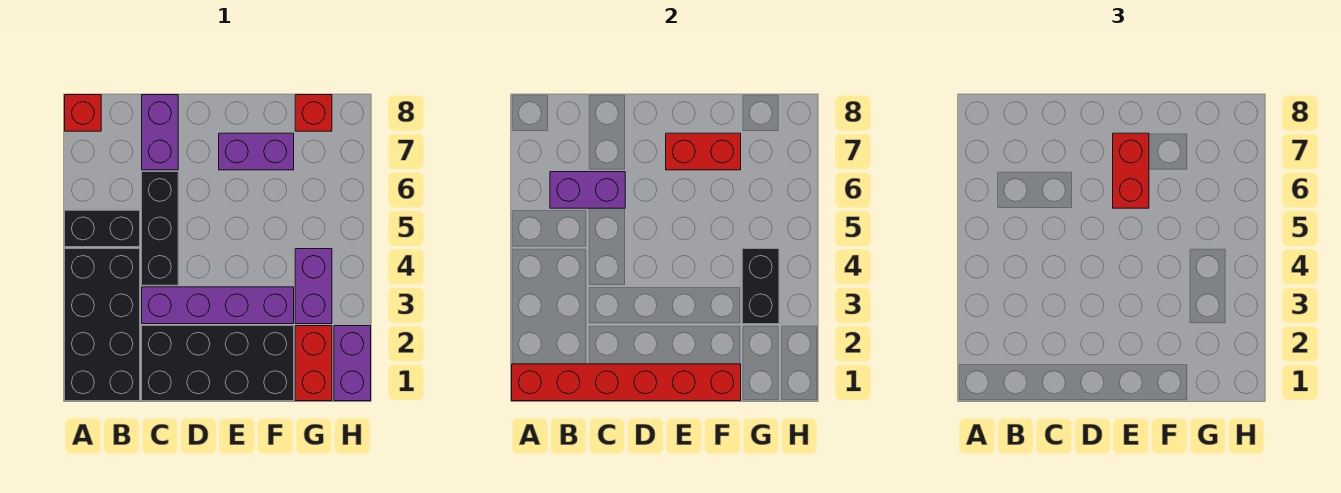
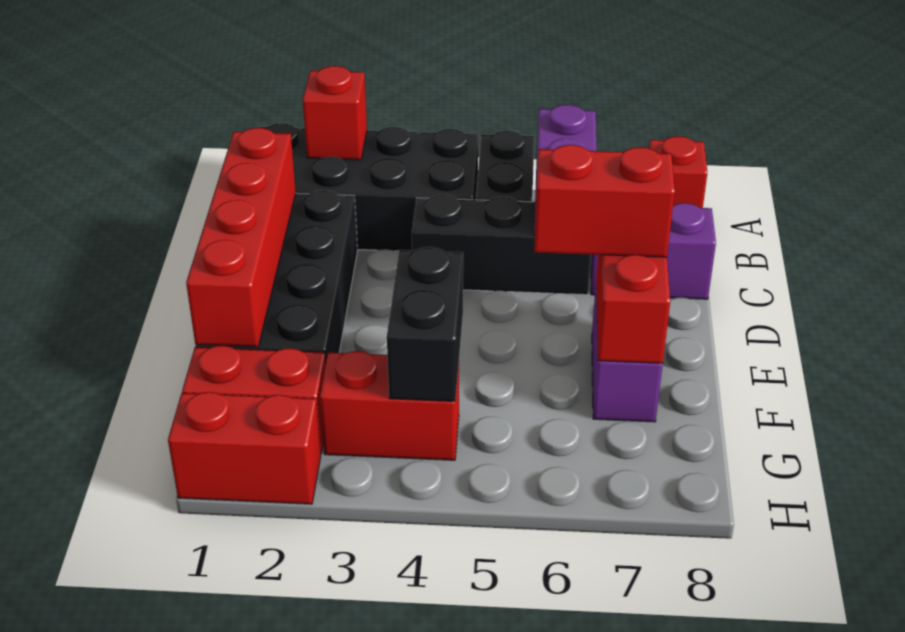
red 1x6 brick [512,364,741,401] -> red 1x4 brick [186,128,296,347]
purple 1x4 brick [142,287,294,324] -> none
purple 1x2 brick [295,249,332,324] -> red 1x2 brick [320,351,459,460]
black 1x2 brick [742,249,779,324] -> black 1x2 brick turned to [387,247,463,402]
red 1x1 brick [295,95,332,131] -> red 1x1 brick moved to [303,66,367,160]
purple 1x2 brick [334,326,371,401] -> red 1x2 brick [168,392,321,504]

